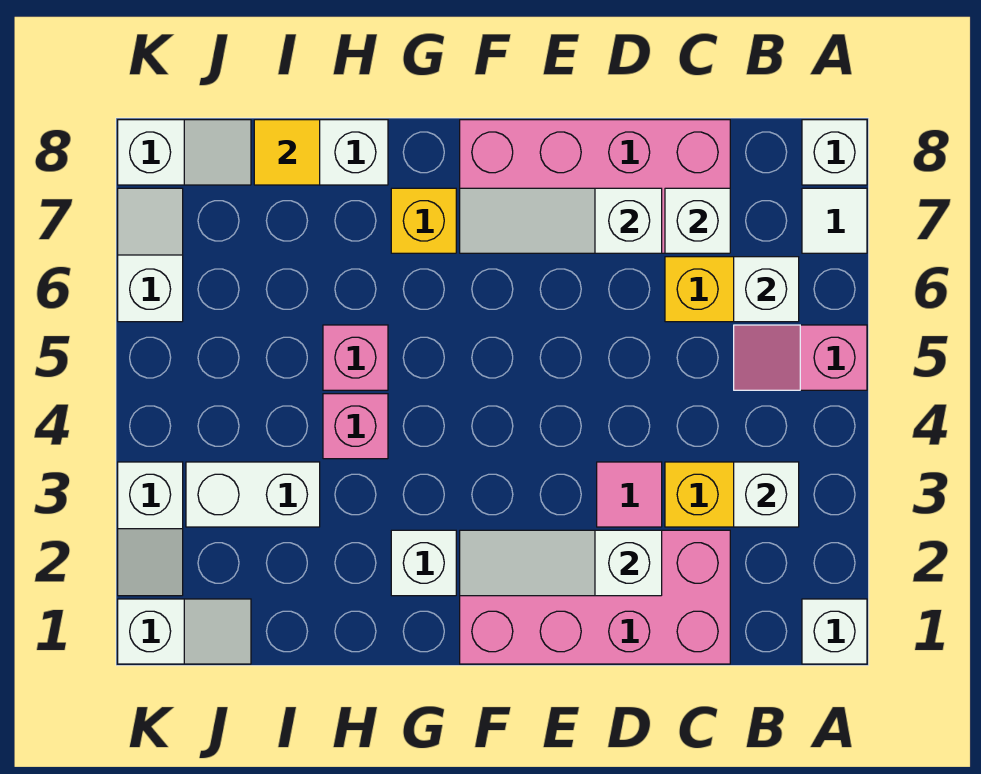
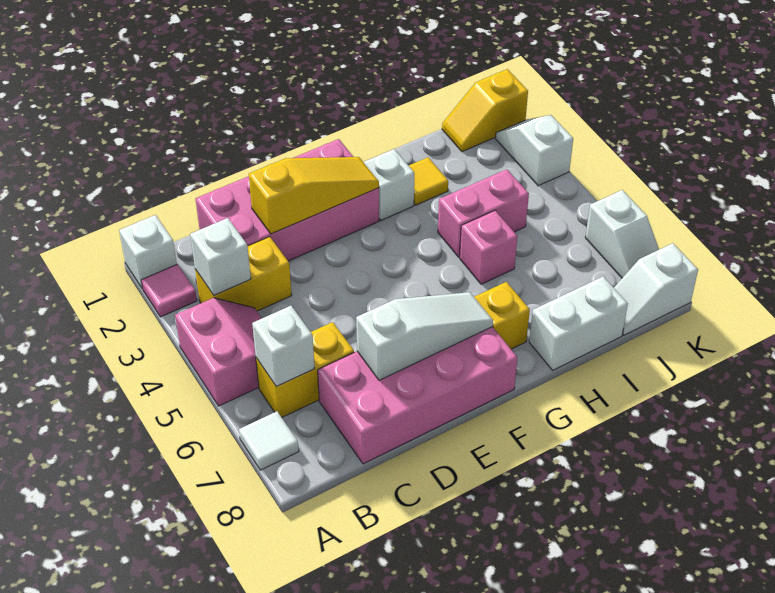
pink 1x2 slope [734,325,867,390] -> pink 2x2 slope [175,298,262,406]
white 1x1 brick [802,120,867,185] -> none
white 1x1 brick [665,188,730,253] -> none
white 1x3 slope [460,530,662,596] -> yellow 1x3 slope [249,157,379,234]
pink 1x1 tile [597,462,662,527] -> pink 1x1 tile moved to [141,264,197,317]
pink 1x1 brick [323,394,388,459] -> pink 1x2 brick [438,169,529,257]
white 1x2 brick [186,462,320,527] -> none
yellow 1x1 tile [254,120,320,185] -> yellow 1x1 tile moved to [409,157,448,205]
white 1x2 slope [118,599,251,664] -> yellow 1x2 slope [442,69,528,152]

